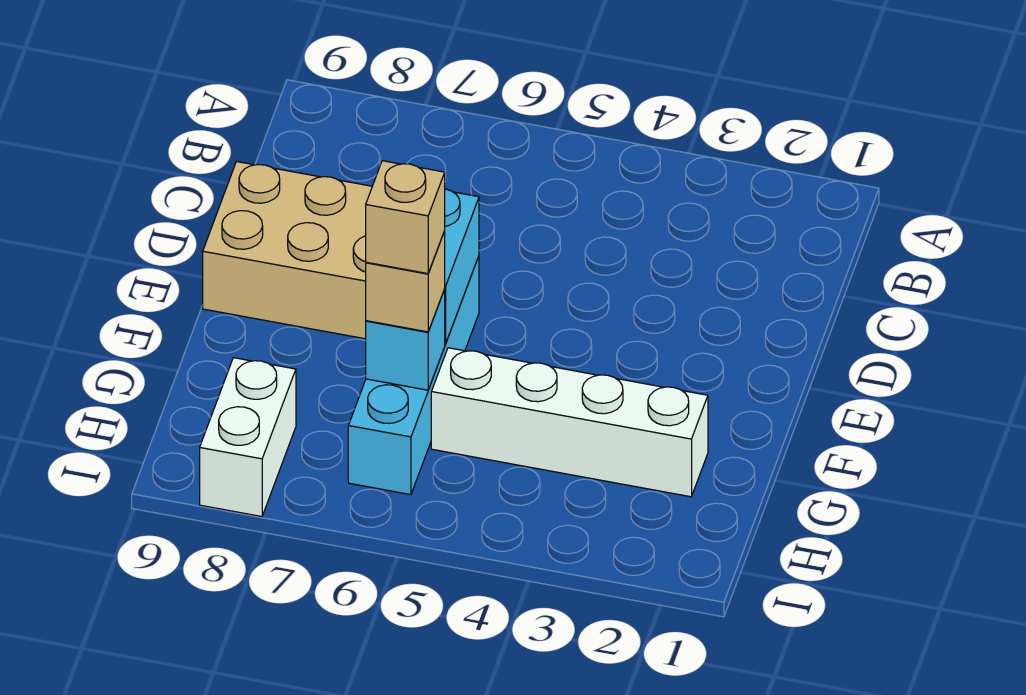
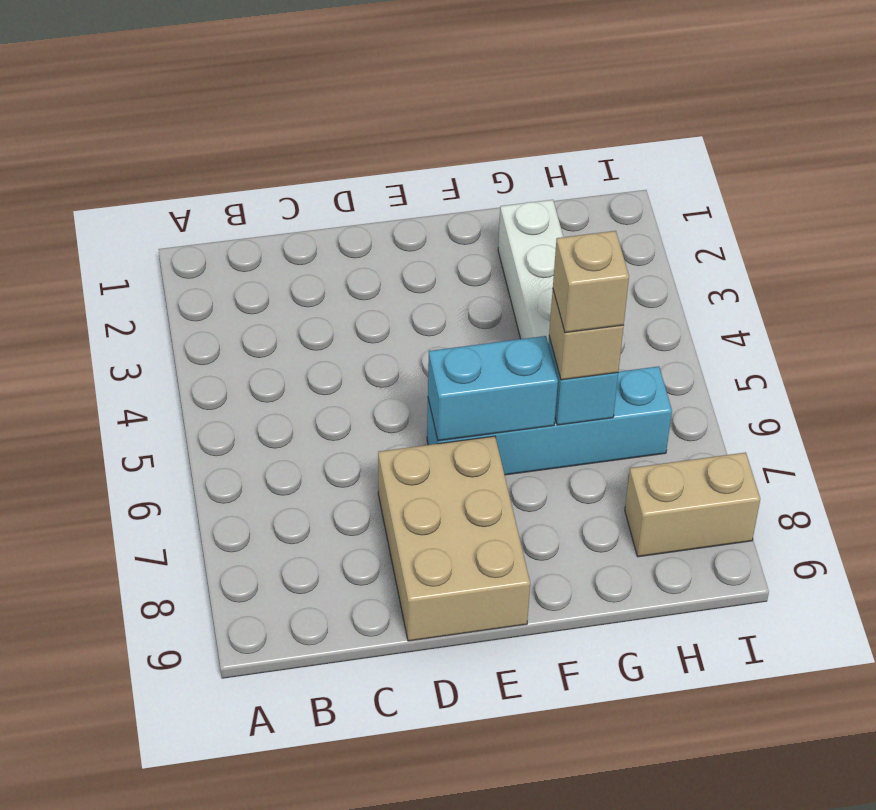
white 1x2 brick [200,358,296,517] -> tan 1x2 brick [625,452,760,557]

